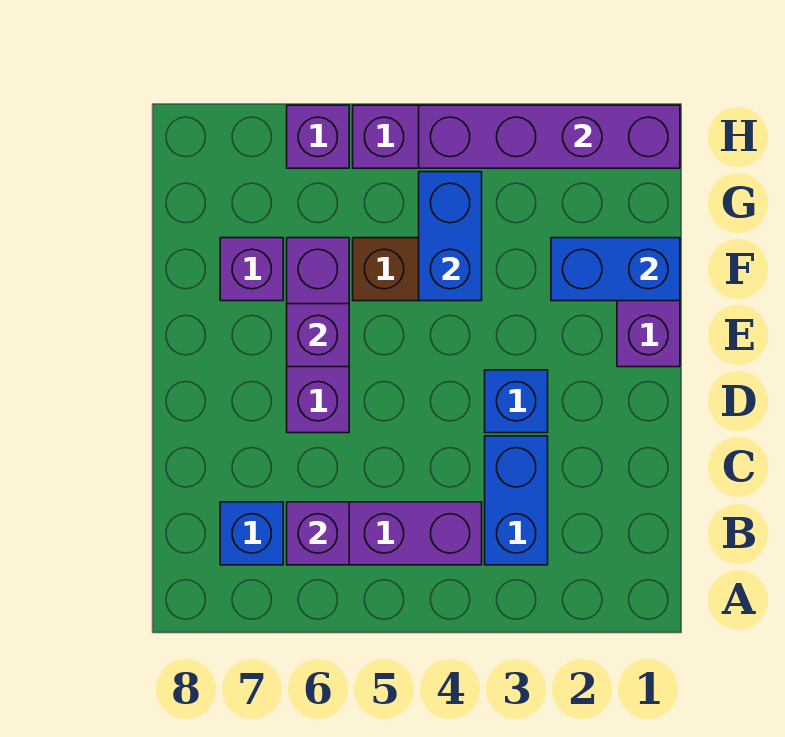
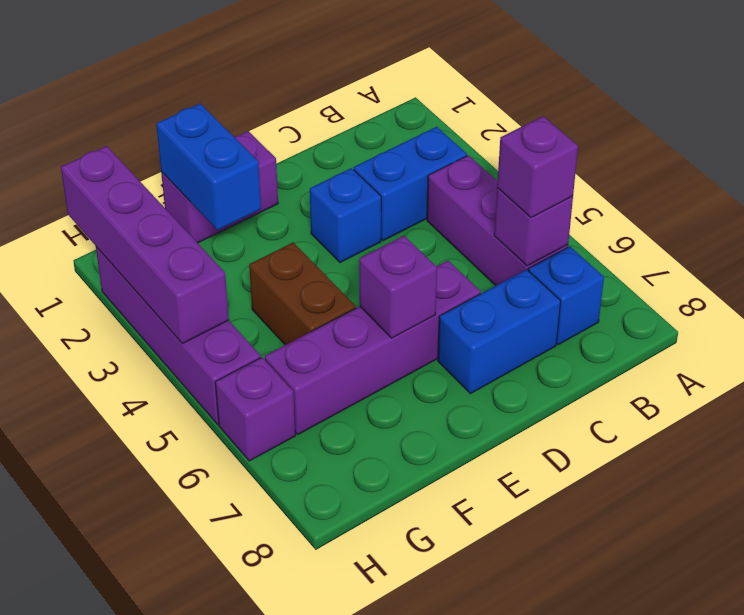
purple 1x3 brick [287,238,349,433] -> purple 1x4 brick [265,261,481,435]
blue 1x2 brick [419,172,482,301] -> blue 1x2 brick moved to [438,269,561,394]
purple 1x1 brick [220,238,283,301] -> purple 1x1 brick moved to [497,116,578,218]

